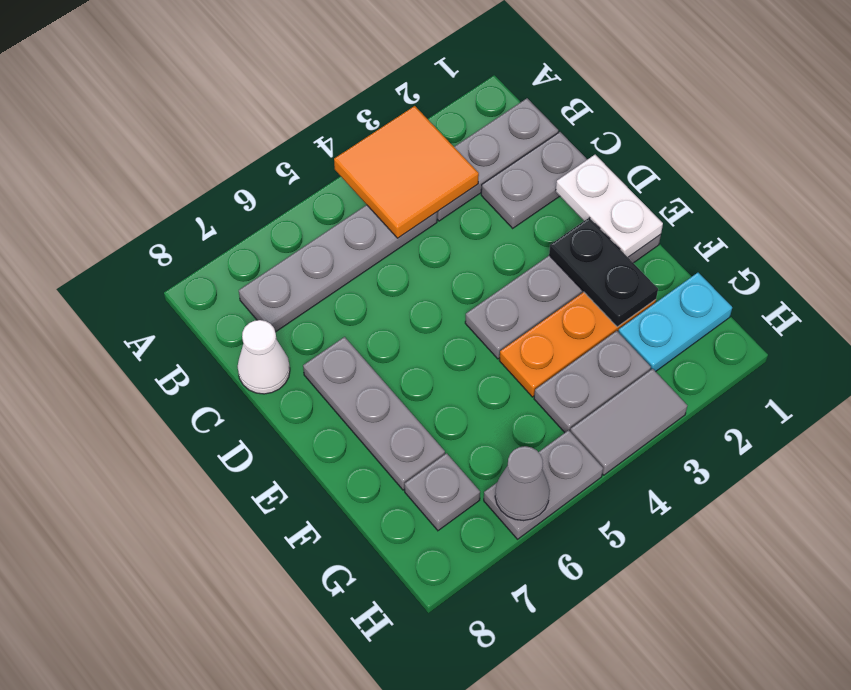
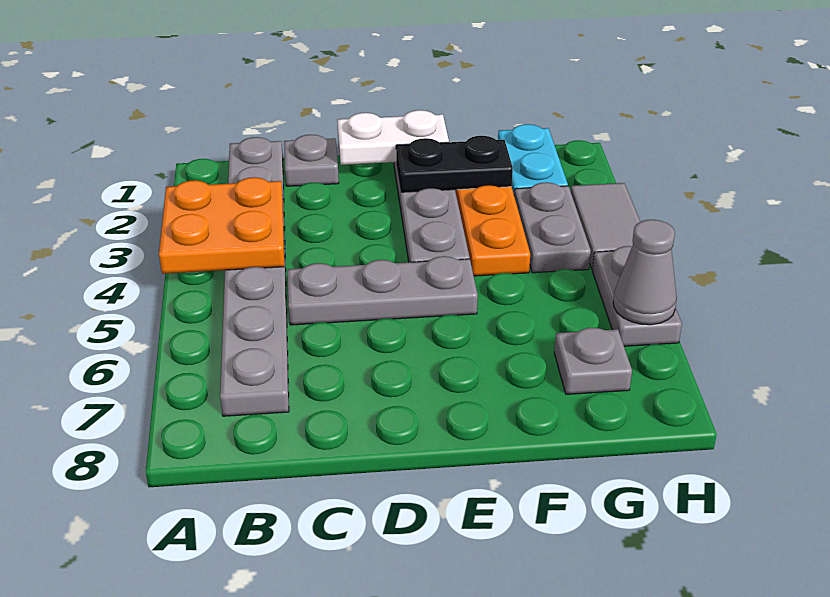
orange 2x2 tile [334,106,479,238] -> orange 2x2 plate [159,177,284,274]
grey 1x2 plate [481,132,587,228] -> grey 1x1 plate [284,135,339,186]
white 1x1 cone [237,320,290,394] -> none
grey 1x3 plate [303,337,445,490] -> grey 1x3 plate moved to [288,256,478,325]

